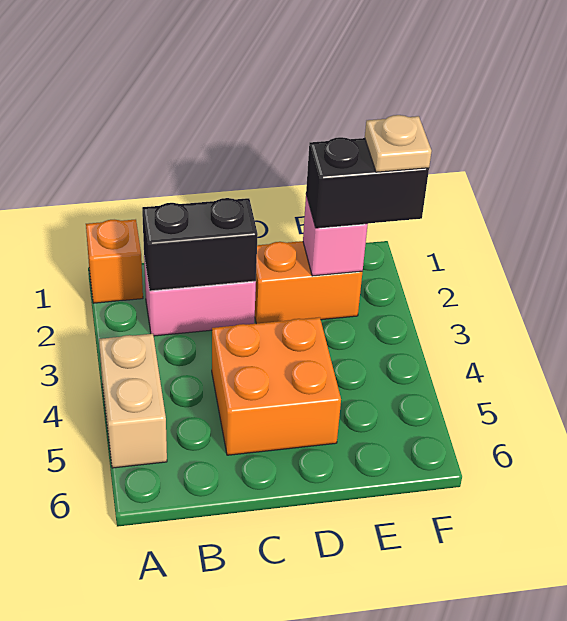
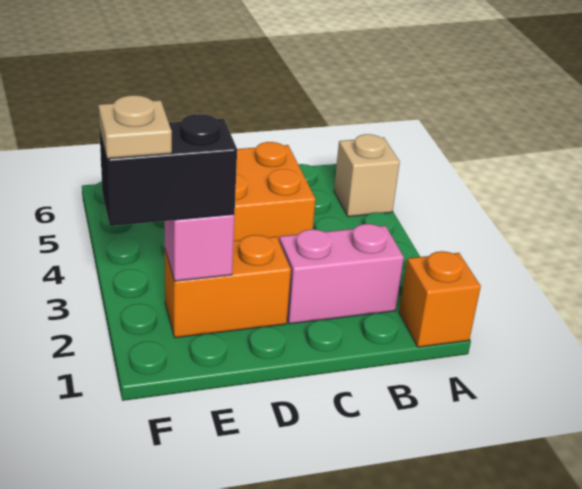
tan 1x2 brick [99,334,167,468] -> tan 1x1 brick [334,134,400,217]
black 1x2 brick [142,198,258,291] -> none

